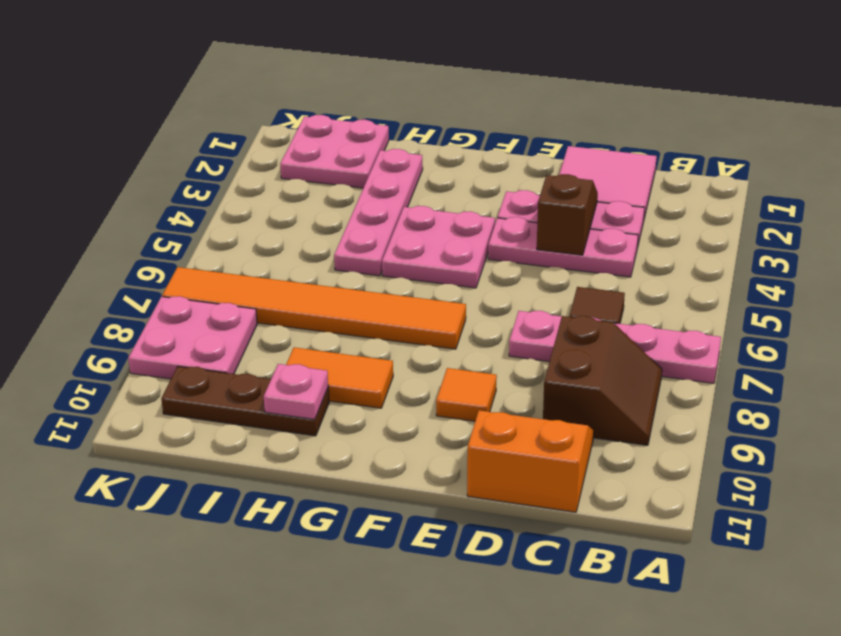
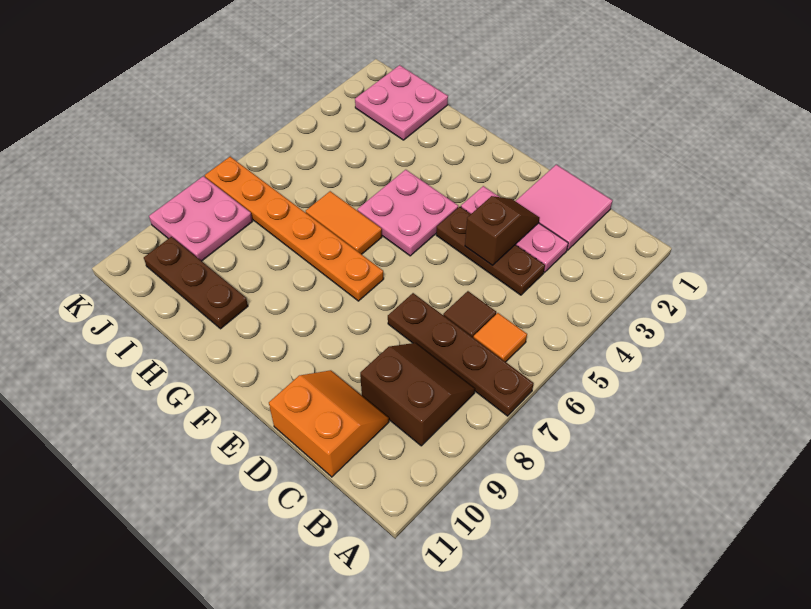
pink 1x4 plate [509,311,721,383] -> brown 1x4 plate [388,293,534,416]
brown 2x2 slope [543,316,662,445] -> brown 2x2 slope turned to [360,343,475,446]
pink 1x3 plate [488,217,638,277] -> brown 1x3 plate [436,207,545,295]
orange 1x1 tile [436,368,497,421] -> orange 1x1 tile moved to [473,313,527,362]
orange 1x6 tile [162,267,466,349] -> orange 1x6 plate [205,157,384,301]
orange 1x2 tile [286,347,393,408] -> orange 1x2 tile moved to [306,191,382,254]
pink 1x4 plate [334,149,423,276] -> none
pink 1x1 plate [264,364,328,419] -> none

